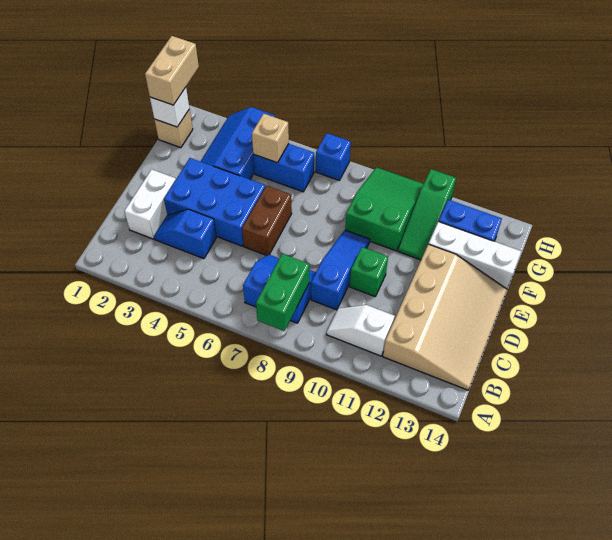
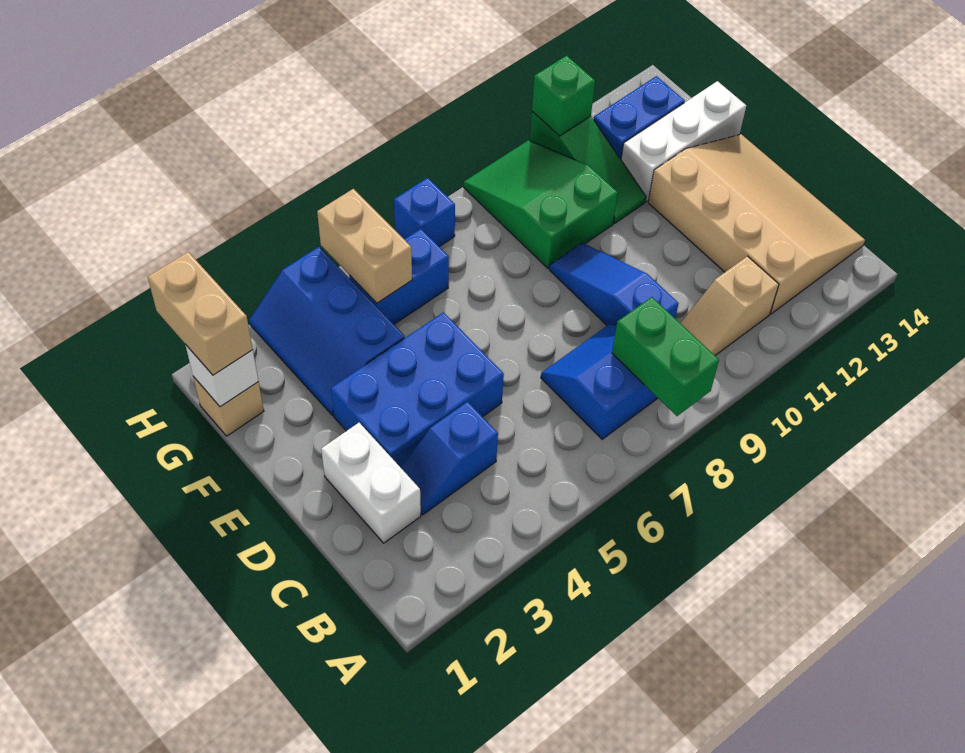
white 1x2 slope [327,305,395,356] -> tan 1x2 slope [680,256,779,355]
brown 1x2 brick [242,186,292,255] -> none
green 1x1 brick [350,247,388,296] -> green 1x1 brick moved to [532,55,595,136]
tan 1x1 brick [252,114,289,163] -> tan 1x2 brick [317,189,412,303]

